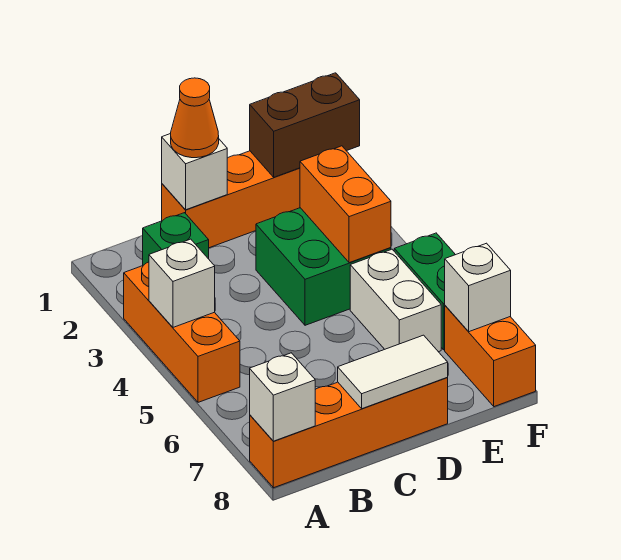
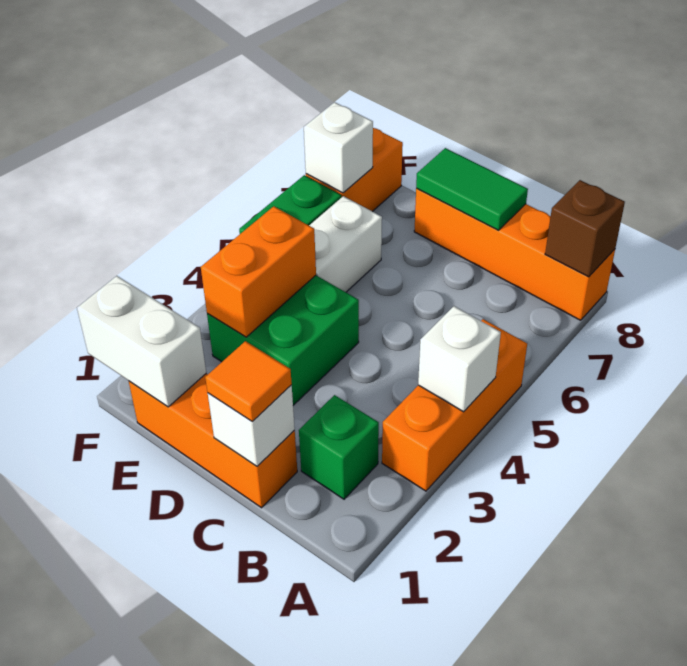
white 1x1 brick [250,353,315,441] -> brown 1x1 brick [545,180,625,277]
orange 1x1 cone [171,78,219,158] -> orange 1x1 tile [205,341,292,421]
white 1x2 tile [338,335,448,409] -> green 1x2 tile [416,148,528,230]
brown 1x2 brick [250,73,360,177] -> white 1x2 brick [77,276,206,407]

